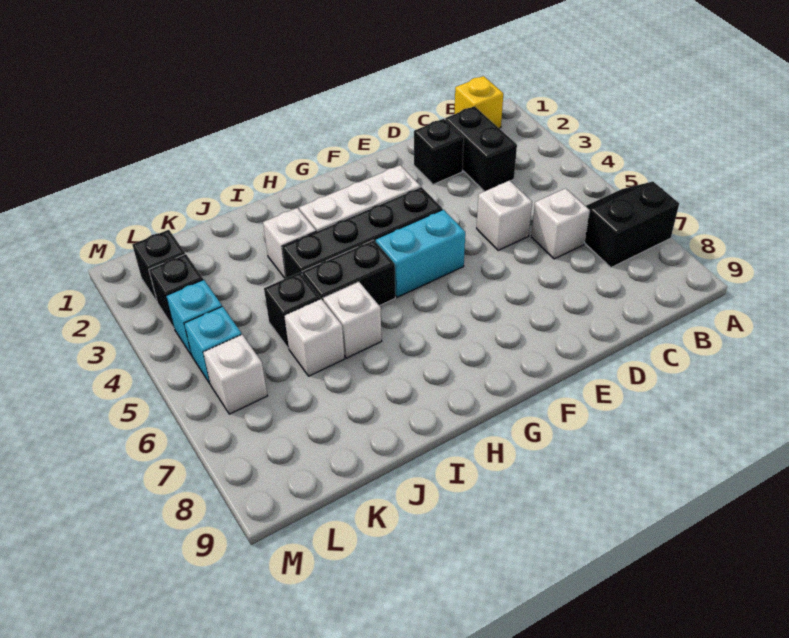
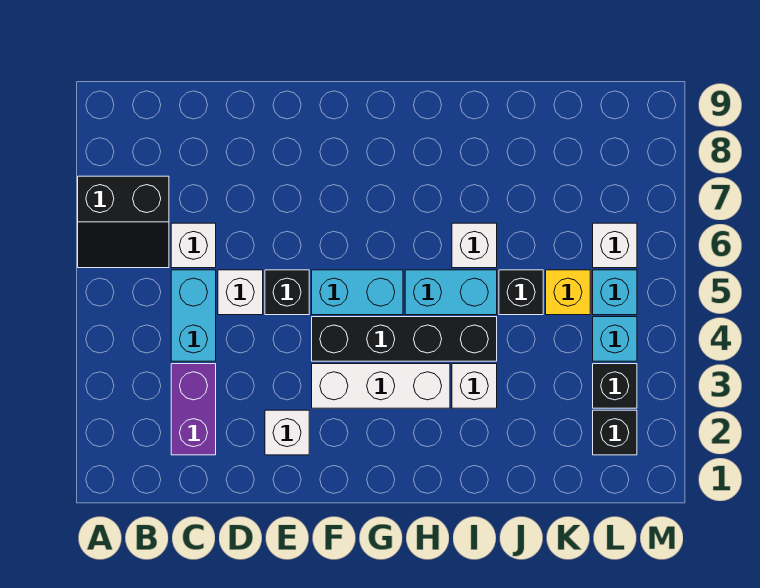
yellow 1x1 brick [454,76,503,128] -> yellow 1x1 brick moved to [546,270,590,315]
black 1x2 brick [445,106,517,191] -> purple 1x2 brick [171,364,216,455]
none -> cyan 1x2 brick [171,270,216,361]
black 1x1 brick [414,119,464,184] -> black 1x1 brick moved to [265,270,309,315]
black 1x2 brick [302,240,395,306] -> cyan 1x2 brick [405,270,497,315]
white 1x1 brick [284,299,345,376] -> white 1x1 brick moved to [265,410,309,455]

